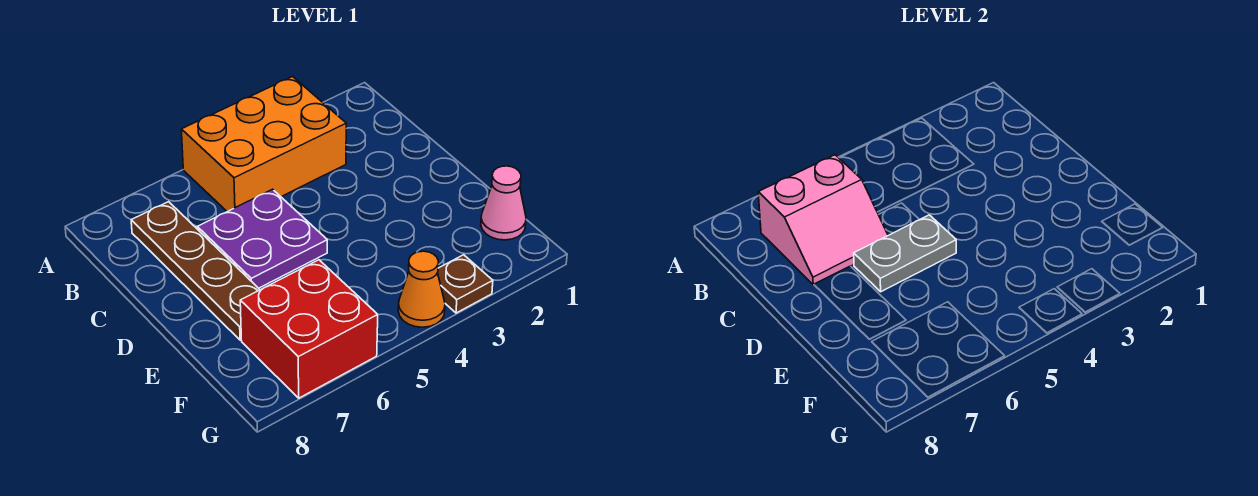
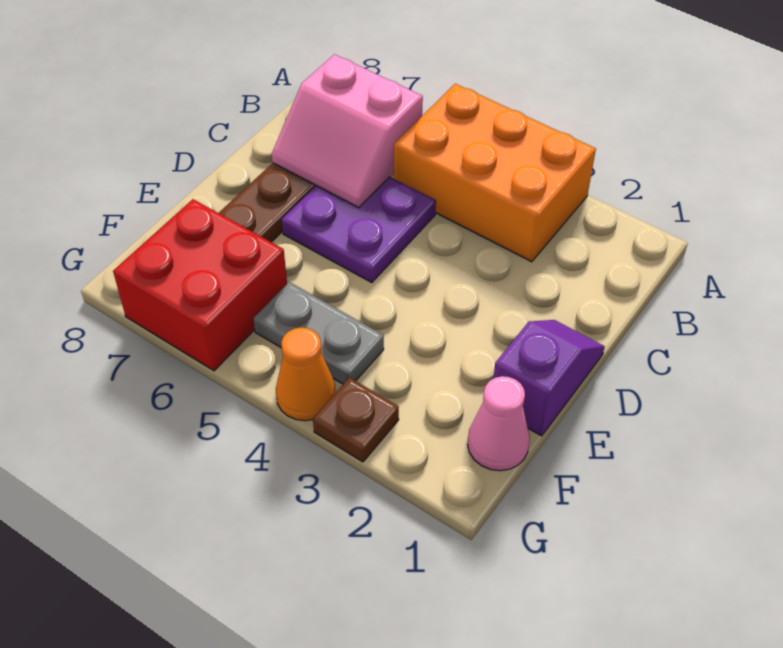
none -> purple 1x2 slope [494,320,605,436]
grey 1x2 plate [854,215,956,292] -> grey 1x2 plate moved to [253,282,384,384]

